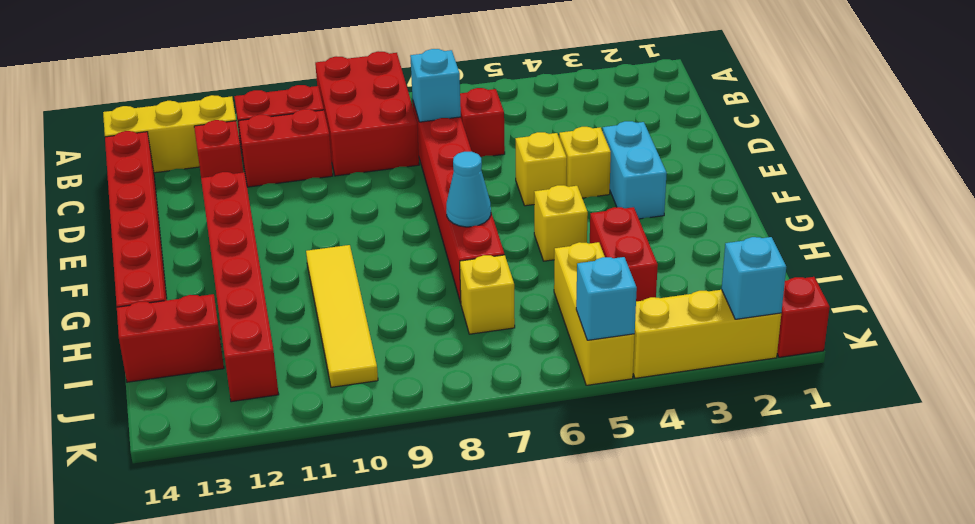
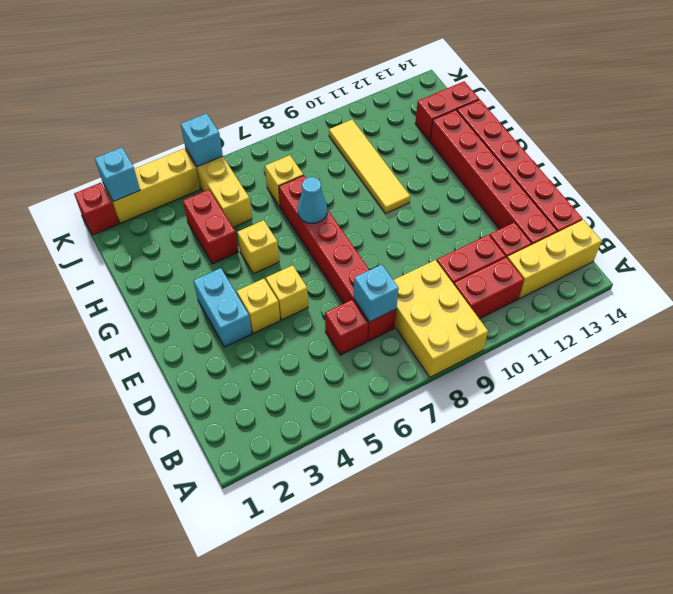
red 2x3 brick [315,51,419,176] -> yellow 2x3 brick [394,260,488,377]
red 1x6 brick [201,172,279,402] -> red 1x6 brick moved to [430,110,557,245]

